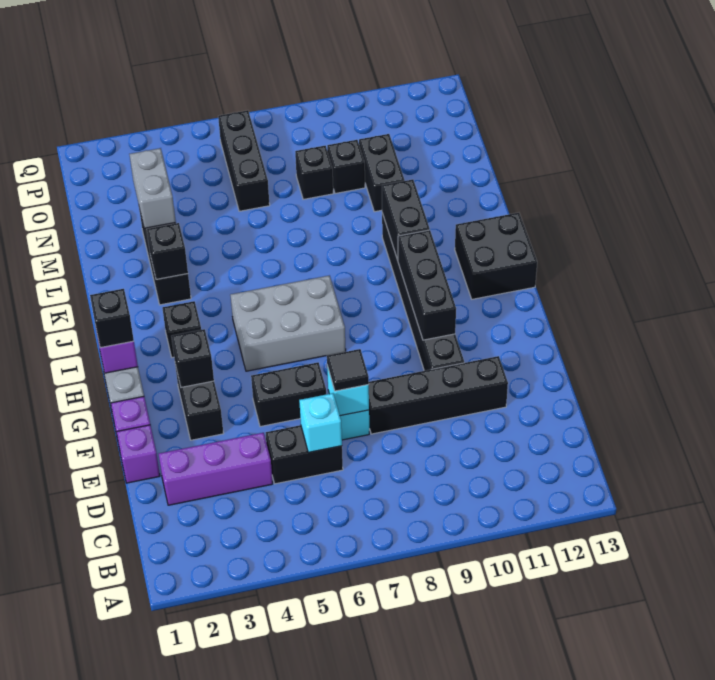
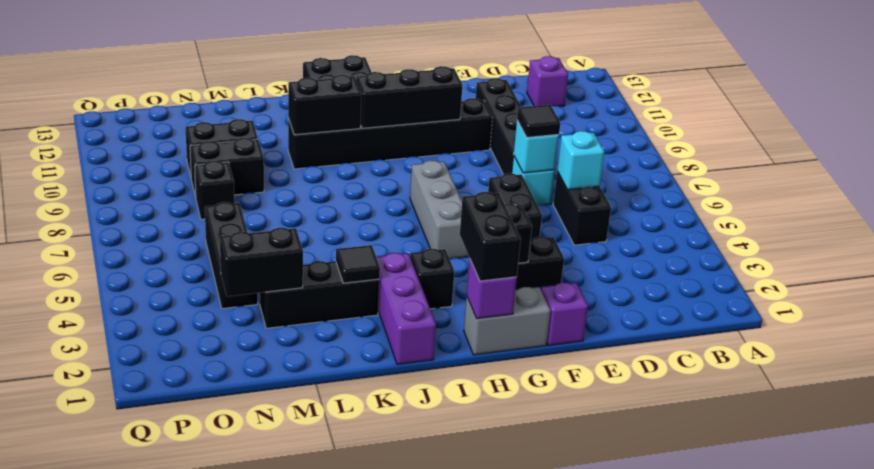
purple 1x3 brick [159,433,273,505] -> purple 1x3 brick moved to [376,253,436,365]
purple 1x1 brick [117,425,160,483] -> purple 1x1 brick moved to [527,56,568,107]
black 1x1 brick [90,289,134,348] -> black 1x2 brick [460,192,521,281]
grey 2x3 brick [230,276,346,371] -> grey 1x3 brick [410,160,469,259]
black 1x1 brick [147,223,188,279] -> black 1x1 tile [336,245,380,283]
grey 1x2 brick [129,148,176,228] -> black 1x2 brick [220,228,303,296]
black 1x3 brick [218,110,270,211] -> black 1x3 brick turned to [205,202,258,309]
black 1x1 brick [327,140,365,194] -> black 1x2 brick [190,138,264,197]

